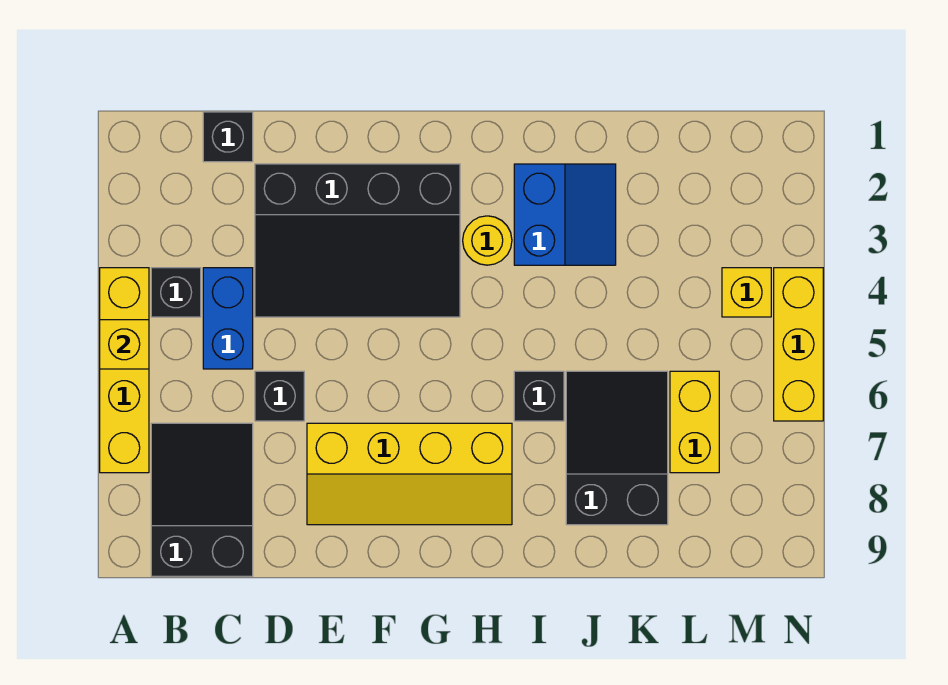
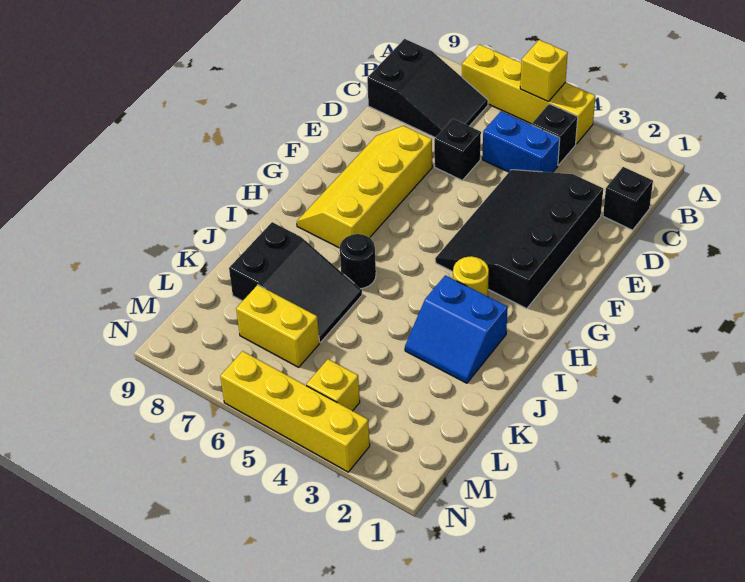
black 1x1 brick [514,371,564,421] -> black 1x1 round brick [340,234,376,289]
yellow 1x3 brick [774,268,823,421] -> yellow 1x4 brick [220,351,370,472]

